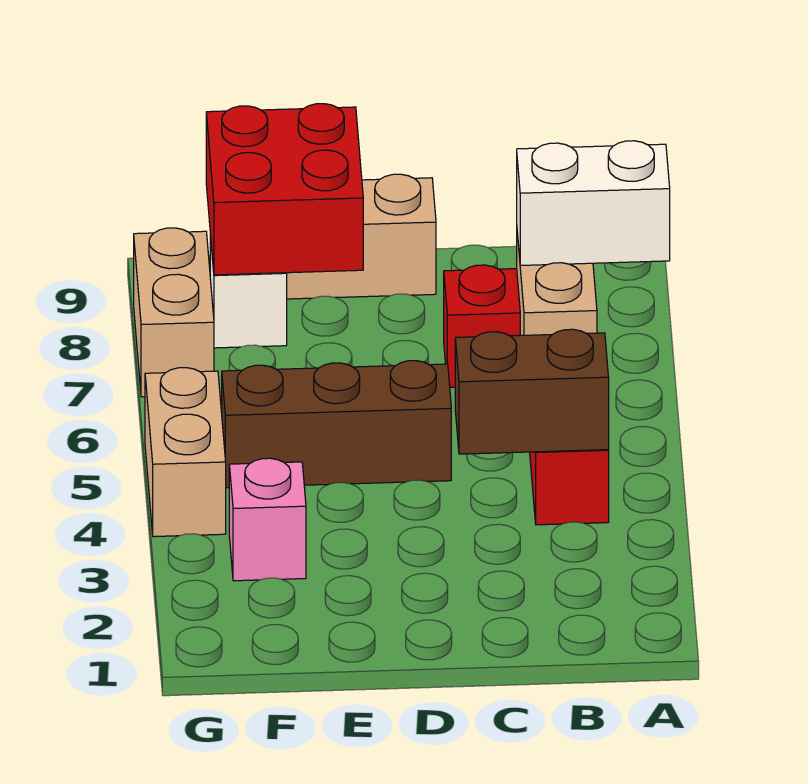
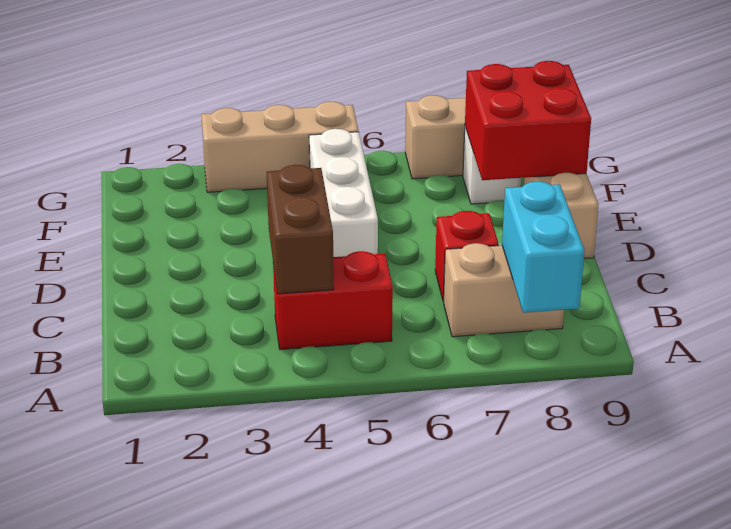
white 1x2 brick [517,141,670,265] -> cyan 1x2 brick [502,182,584,313]
brown 1x3 brick [222,361,451,488] -> white 1x3 brick [309,129,378,257]
pink 1x1 brick [229,458,306,581] -> none
tan 1x2 brick [145,368,226,537] -> tan 1x3 brick [202,102,359,192]

